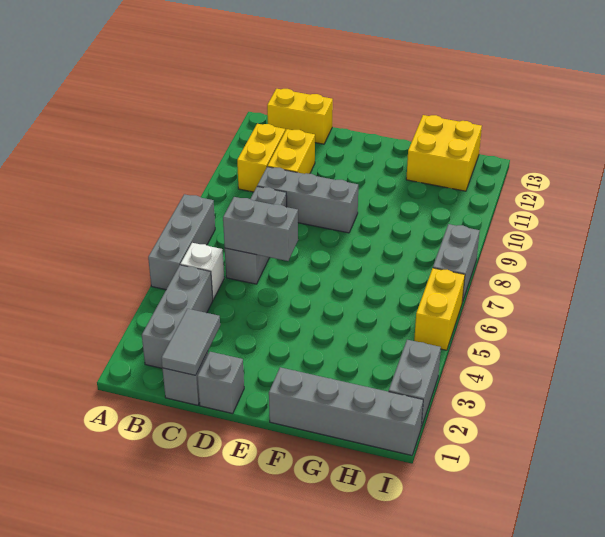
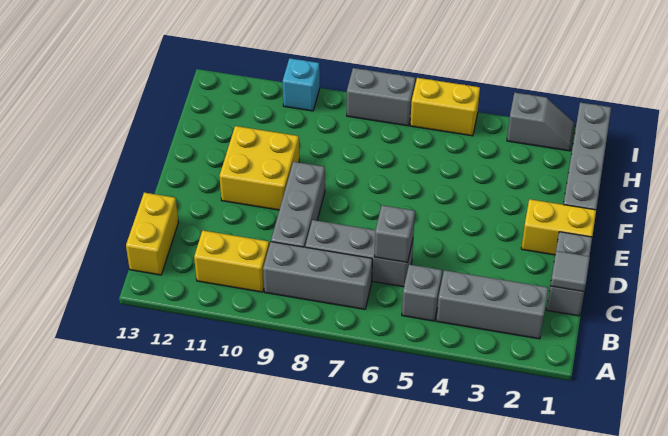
grey 1x3 brick [148,194,215,290] -> grey 1x3 brick moved to [263,242,372,309]
white 1x1 brick [181,243,224,299] -> grey 1x1 brick [402,265,442,321]
grey 1x2 tile [161,309,220,375] -> grey 1x1 tile [550,251,590,292]
grey 1x2 brick [223,197,298,261] -> grey 1x1 brick [374,205,415,263]
yellow 1x2 brick [268,129,315,174] -> yellow 1x2 brick moved to [521,199,596,255]
yellow 2x2 brick [406,115,482,191] -> yellow 2x2 brick moved to [220,126,299,210]
grey 1x2 brick [389,340,441,427] -> grey 1x2 slope [507,93,575,151]
none -> cyan 1x1 brick [283,58,320,111]

